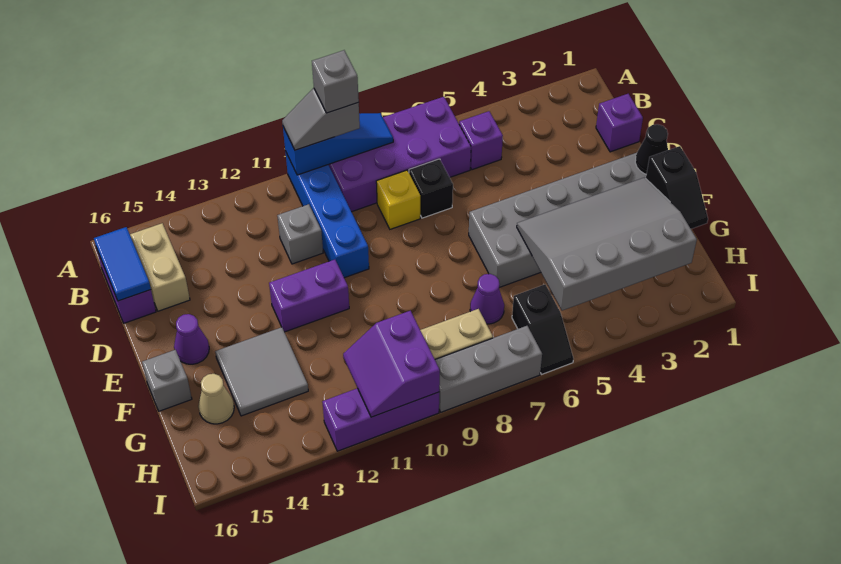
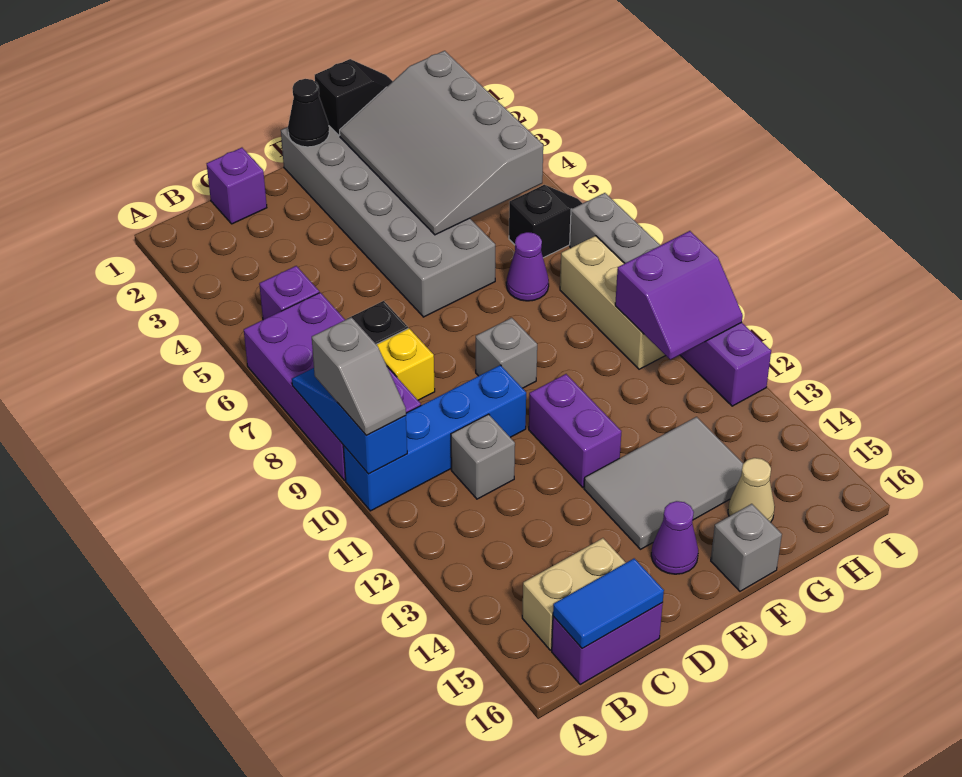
grey 1x1 brick [312,50,359,113] -> grey 1x1 brick moved to [476,318,537,388]
grey 2x2 tile [215,327,308,416] -> grey 2x3 tile [584,417,743,549]

